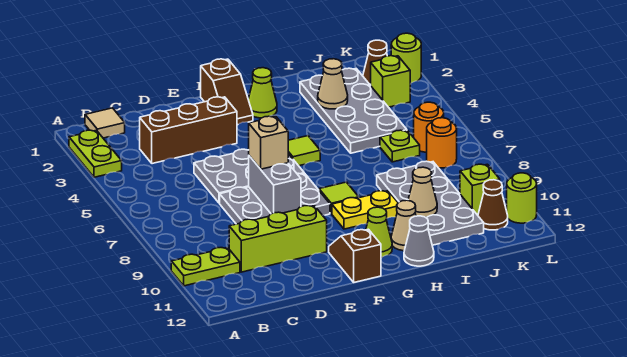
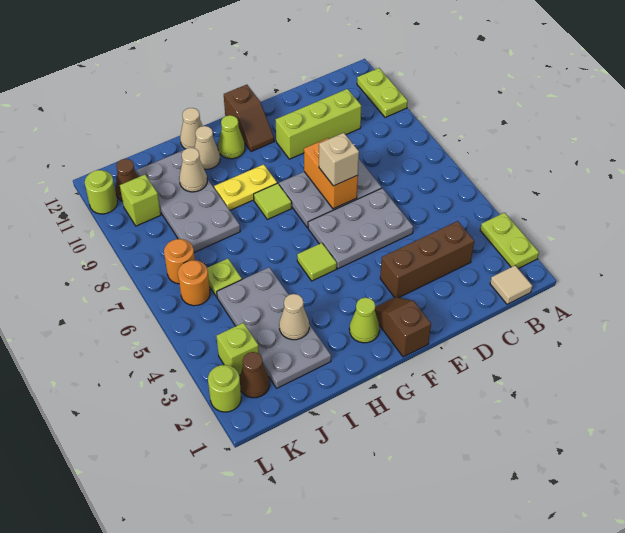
lime 1x2 plate [171,248,240,286] -> lime 1x2 plate turned to [357,68,408,118]
grey 1x2 brick [249,156,301,214] -> orange 1x2 brick [304,138,358,209]
grey 1x1 cone [404,216,434,266] -> tan 1x1 cone [180,108,203,149]

